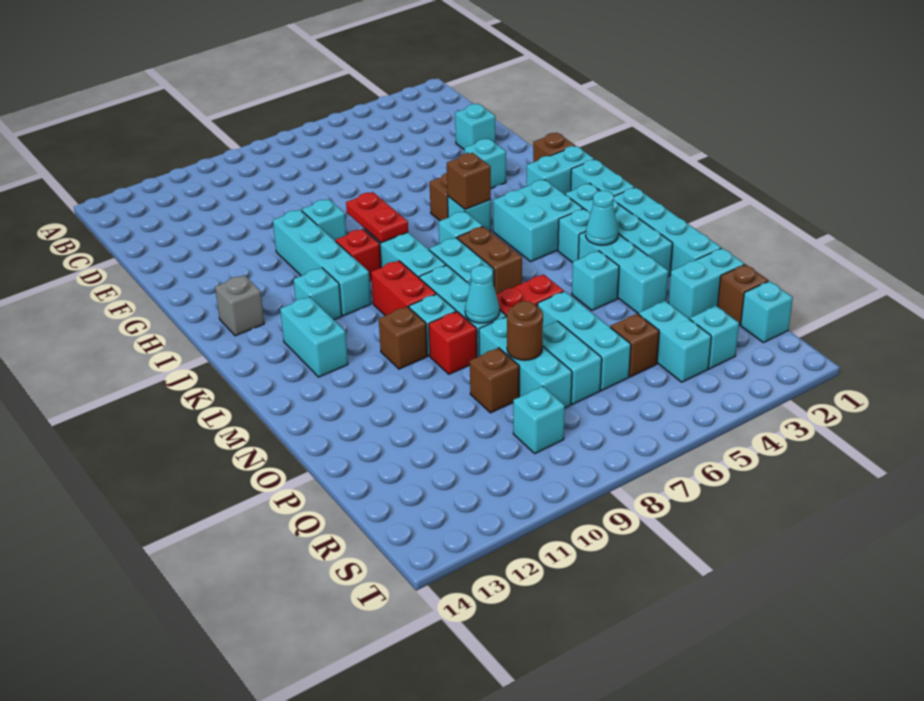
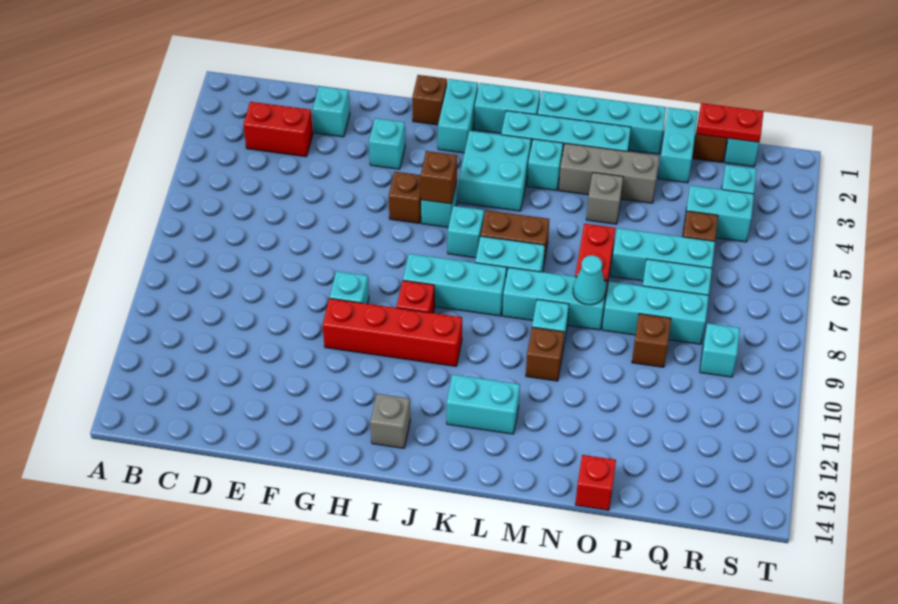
cyan 1x4 brick [273,210,371,316] -> red 1x4 brick [323,298,462,366]
red 1x2 plate [346,192,408,243] -> red 1x2 plate moved to [697,103,763,142]
cyan 1x1 brick [293,268,342,320] -> none
red 1x2 brick [371,261,436,316] -> red 1x2 brick moved to [243,102,313,157]
cyan 1x3 brick [578,232,668,314] -> grey 1x3 brick [559,143,659,203]
cyan 1x1 cone [586,191,618,245] -> none
cyan 1x1 brick [572,251,619,310] -> grey 1x1 brick [586,172,623,224]
red 1x1 brick [429,312,477,374] -> red 1x1 brick moved to [575,455,616,510]
brown 1x1 round brick [507,301,543,360] -> none

